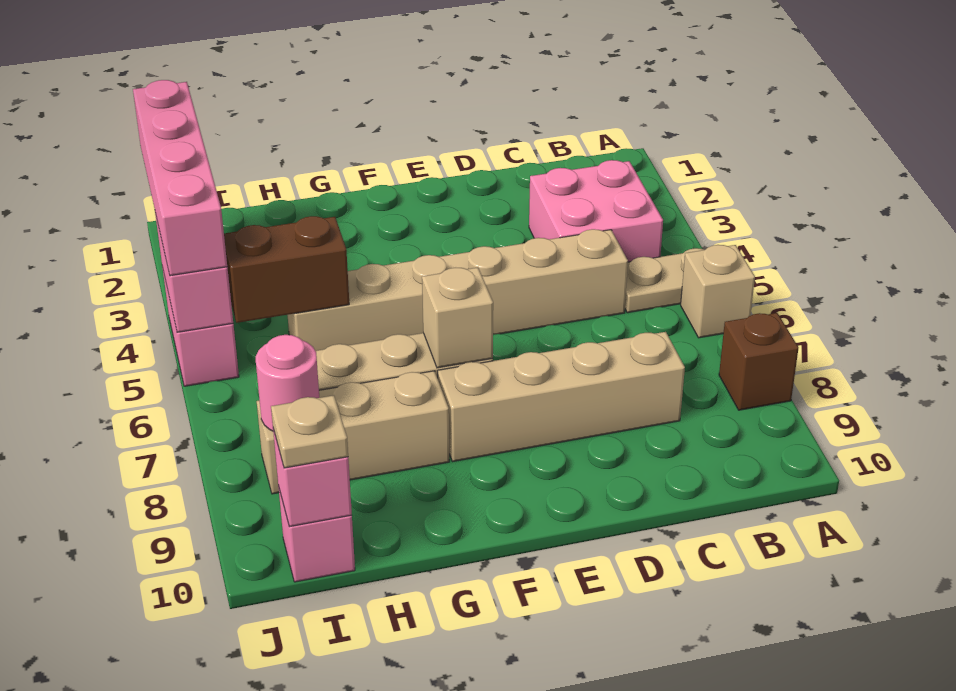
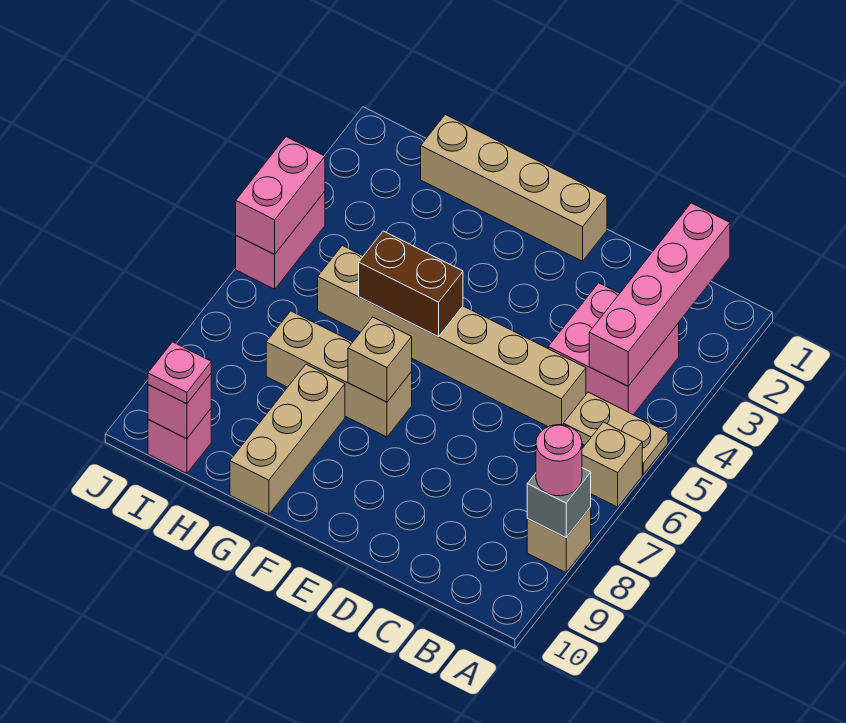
brown 1x1 brick [719,313,799,410] -> tan 1x1 brick [527,507,591,572]
none -> grey 1x1 brick [527,468,591,538]
tan 1x4 brick [438,332,685,462] -> tan 1x4 brick moved to [421,115,607,261]
tan 1x3 brick [257,371,449,494] -> tan 1x3 brick turned to [230,364,345,515]
brown 1x2 brick [224,216,349,323] -> brown 1x2 brick moved to [359,231,463,337]
pink 1x1 round brick [256,335,319,431] -> pink 1x1 round brick moved to [536,425,582,496]
tan 1x1 plate [271,395,348,468] -> pink 1x1 plate [148,342,211,404]
pink 1x4 brick [133,80,227,276] -> pink 1x4 brick moved to [589,203,730,386]

